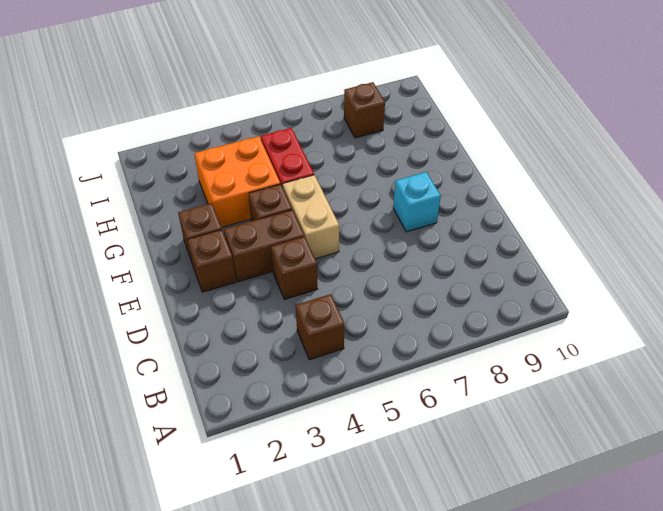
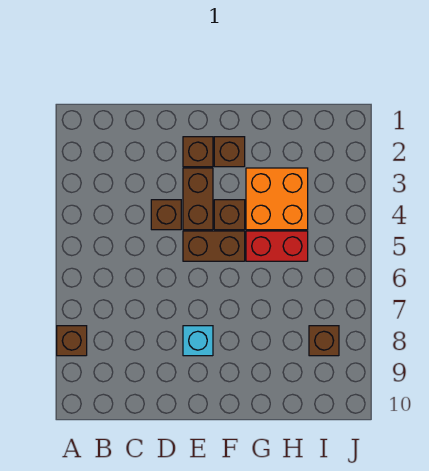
brown 1x1 brick [296,294,344,360] -> brown 1x1 brick moved to [57,326,87,356]
tan 1x2 brick [283,175,339,259] -> brown 1x2 brick [183,231,245,261]

